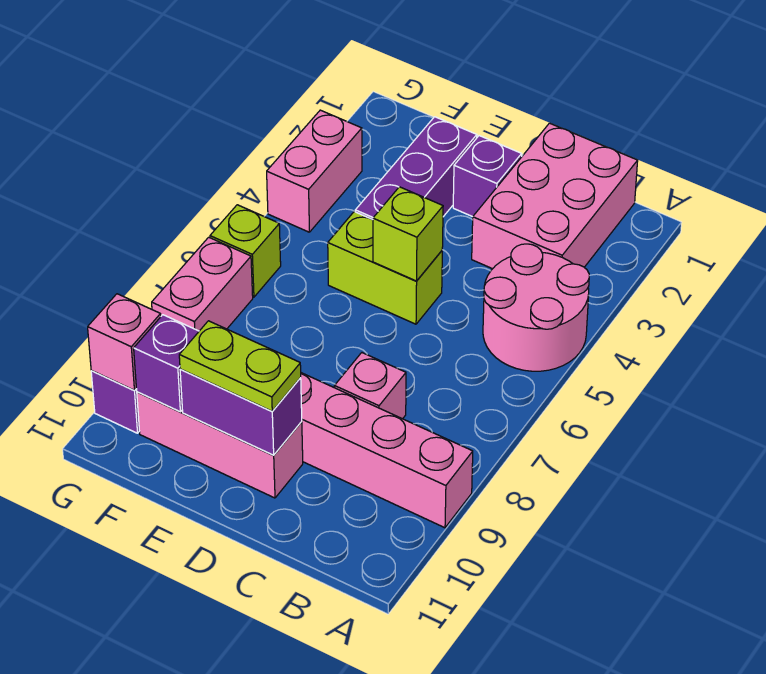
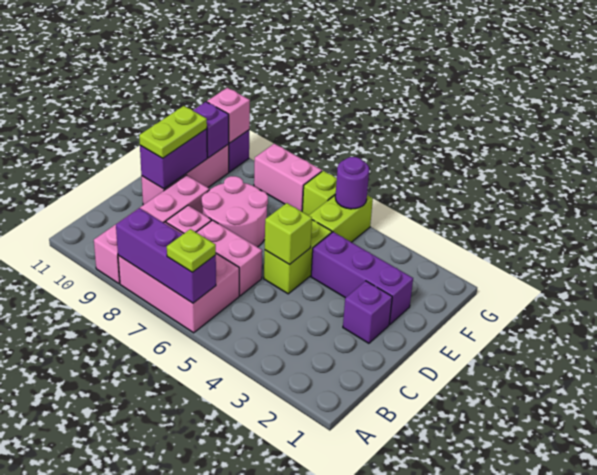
pink 2x2 round brick [483,244,589,371] -> pink 2x2 round brick moved to [202,176,268,247]
none -> purple 1x3 brick [116,208,216,303]
none -> lime 1x1 plate [167,229,216,272]
pink 2x3 brick [472,123,638,269] -> pink 2x3 brick moved to [118,222,239,333]
none -> lime 1x2 brick [309,195,373,242]
pink 1x2 brick [267,110,362,232] -> pink 1x2 brick moved to [196,220,262,296]
none -> purple 1x1 round brick [335,157,369,209]

